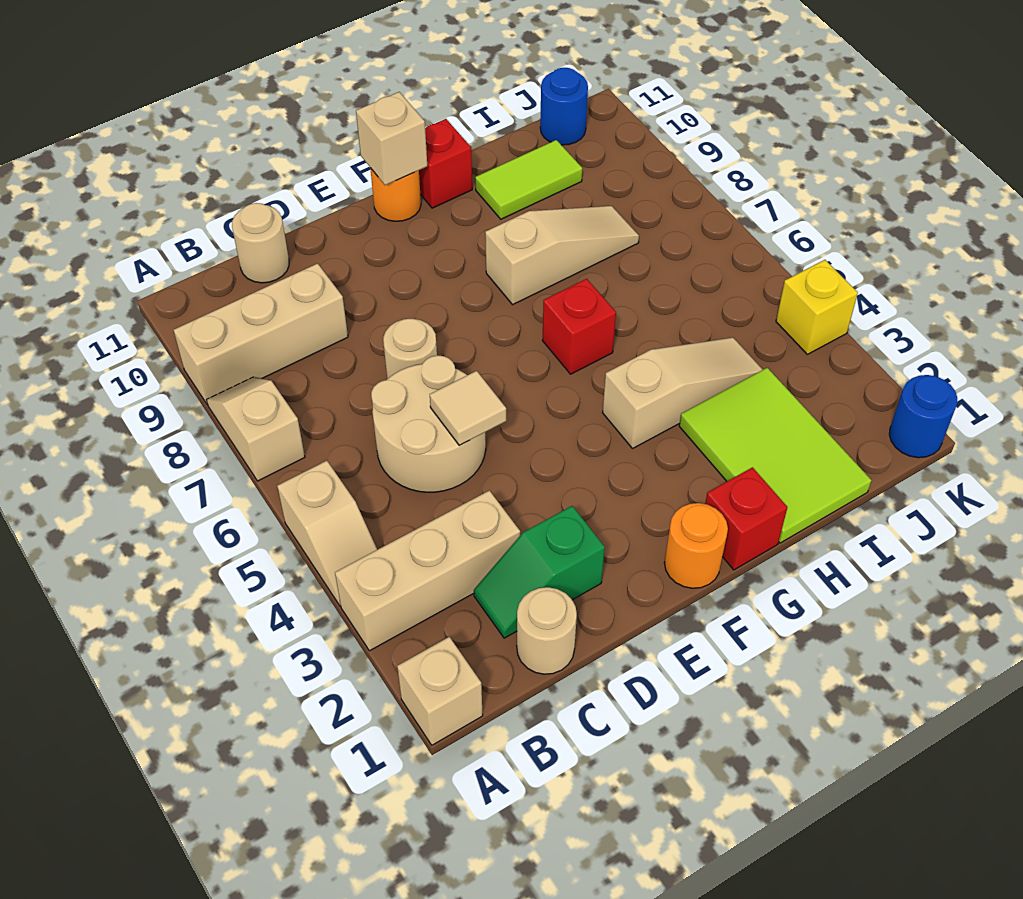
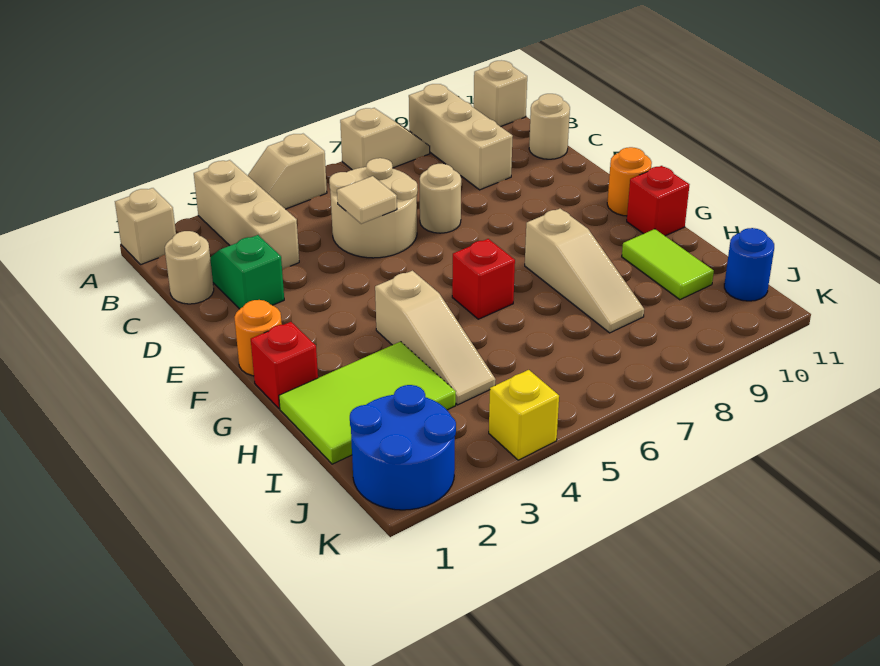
tan 1x1 brick [356,92,427,185] -> tan 1x1 brick moved to [474,60,527,127]
blue 1x1 round brick [889,375,957,458] -> blue 2x2 round brick [350,385,456,510]

